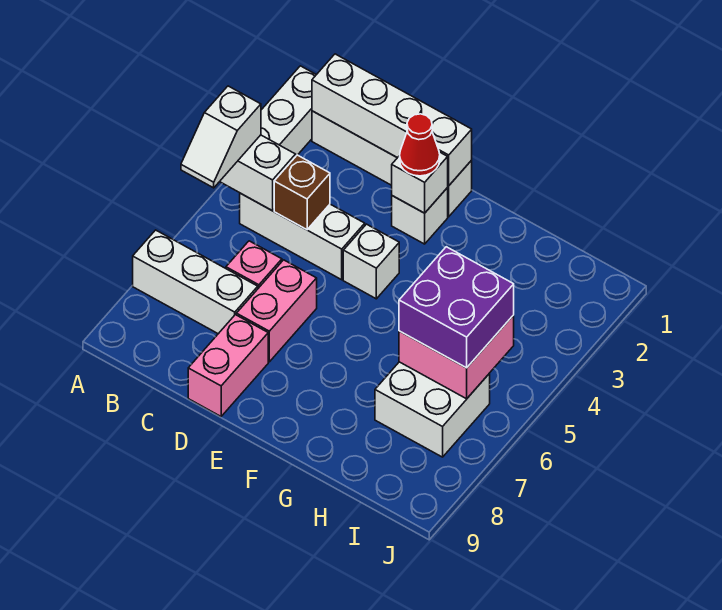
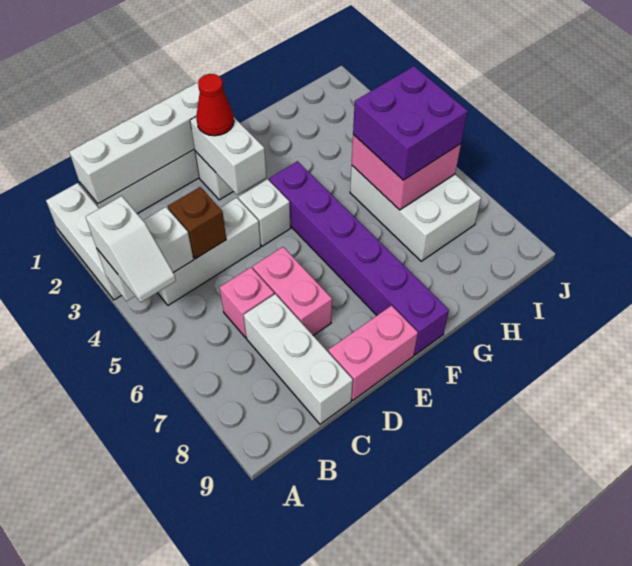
white 1x3 brick [133,230,258,334] -> white 1x3 brick turned to [244,294,353,424]
pink 1x2 brick [188,315,268,416] -> pink 1x2 brick turned to [328,306,418,400]
white 1x1 brick [392,152,448,213] -> white 1x2 brick [190,117,266,195]
none -> purple 1x6 brick [269,161,449,355]
white 2x2 brick [375,362,490,457] -> white 2x3 brick [350,165,481,261]

